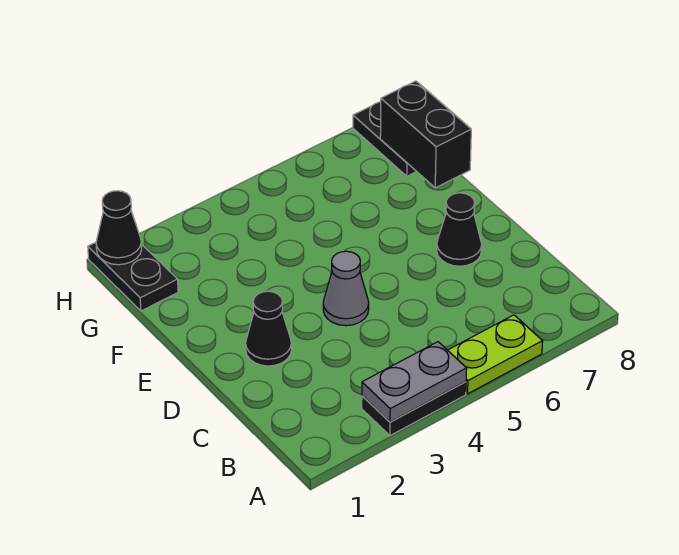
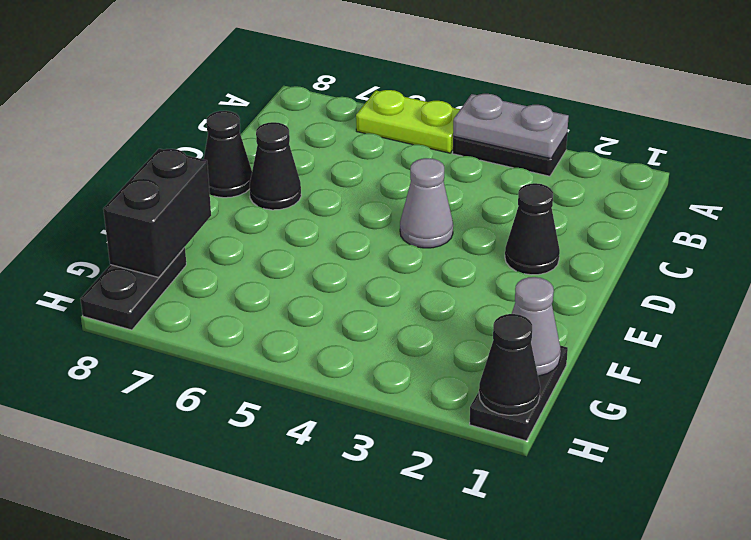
none -> black 1x1 cone [204,111,252,198]
none -> grey 1x1 cone [512,277,561,376]

